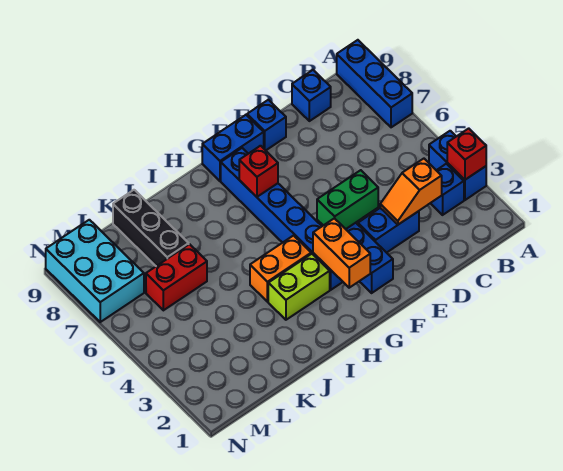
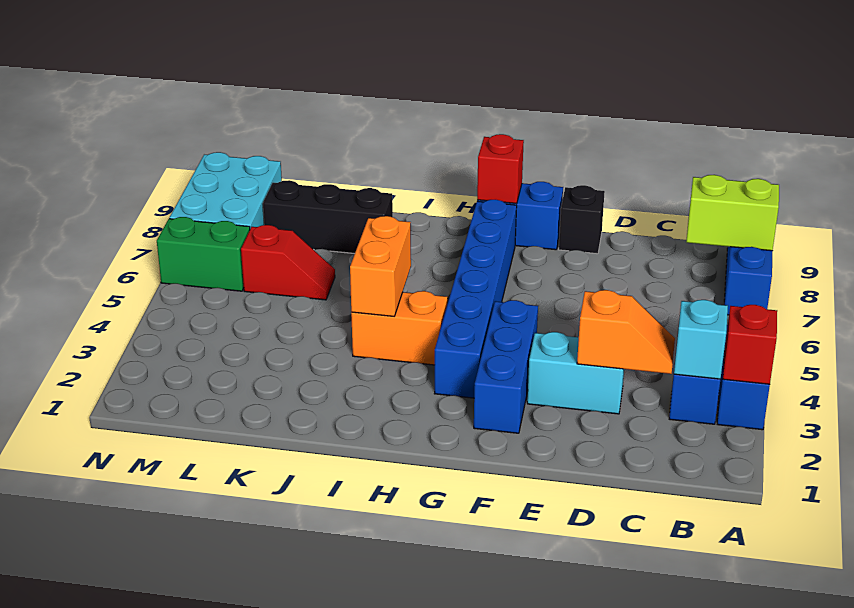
none -> cyan 1x1 brick [674,300,728,379]
orange 1x2 slope [380,159,442,225] -> orange 1x2 slope turned to [577,290,675,374]
blue 1x1 brick [292,70,331,121] -> none
blue 1x2 brick [358,208,419,253] -> cyan 1x2 brick [527,332,624,414]
green 1x2 brick [317,170,378,229] -> green 1x2 brick moved to [157,217,250,291]
blue 1x1 brick [247,100,286,150] -> black 1x1 brick [559,185,605,254]
orange 1x2 brick [313,218,370,288] -> orange 1x2 brick moved to [350,216,411,316]
red 1x1 brick [239,146,278,197] -> red 1x1 brick moved to [477,134,524,204]
lime 1x2 brick [268,254,330,320] -> lime 1x2 brick moved to [686,175,779,251]
red 1x2 brick [146,244,207,310] -> red 1x2 slope [241,225,335,300]
black 1x3 brick [113,190,189,266] -> black 1x3 brick turned to [263,180,393,253]

